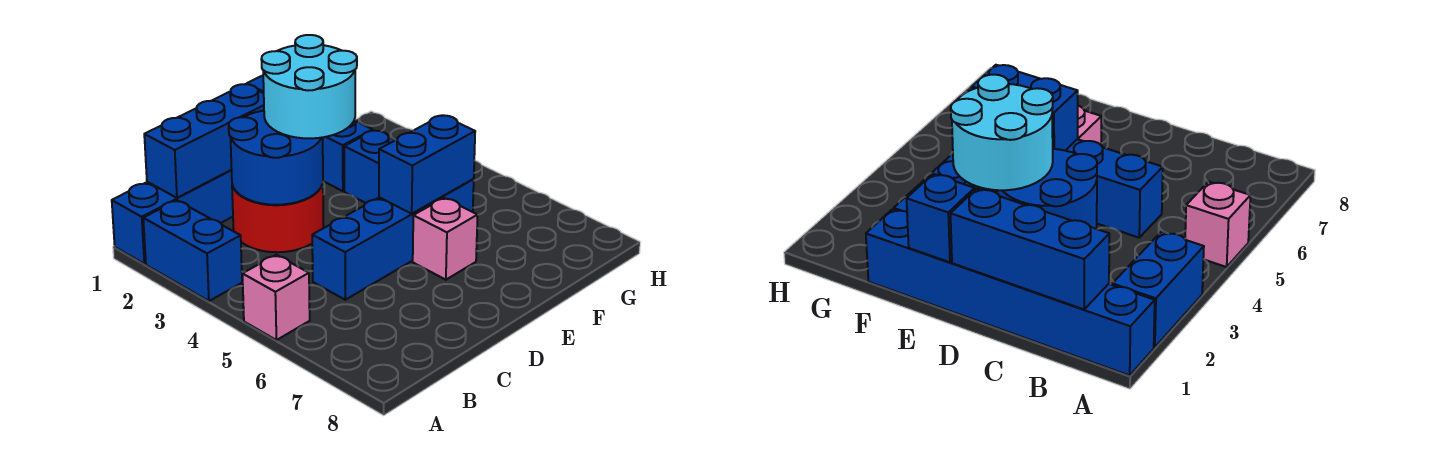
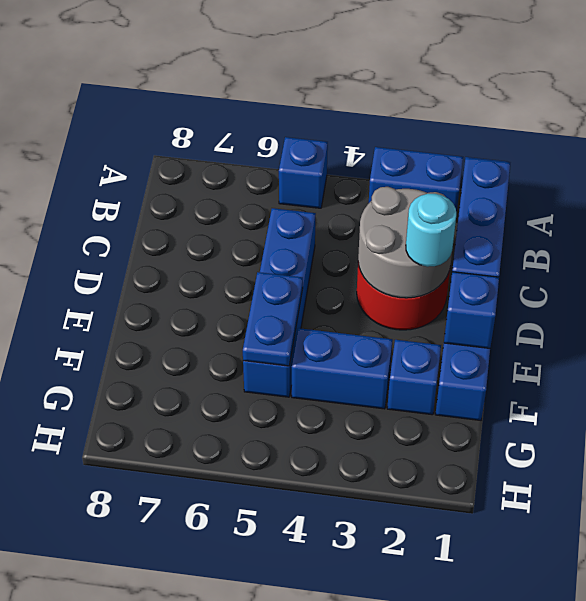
pink 1x1 brick [243,255,310,340] -> blue 1x1 brick [279,137,328,208]
blue 2x2 round brick [229,111,323,205] -> grey 2x2 round brick [358,187,452,298]
cyan 2x2 round brick [261,35,357,138] -> cyan 1x1 round brick [406,194,456,267]
blue 1x2 brick [379,115,475,214] -> blue 1x2 plate [243,272,303,366]
pink 1x1 brick [413,198,478,280] -> none

